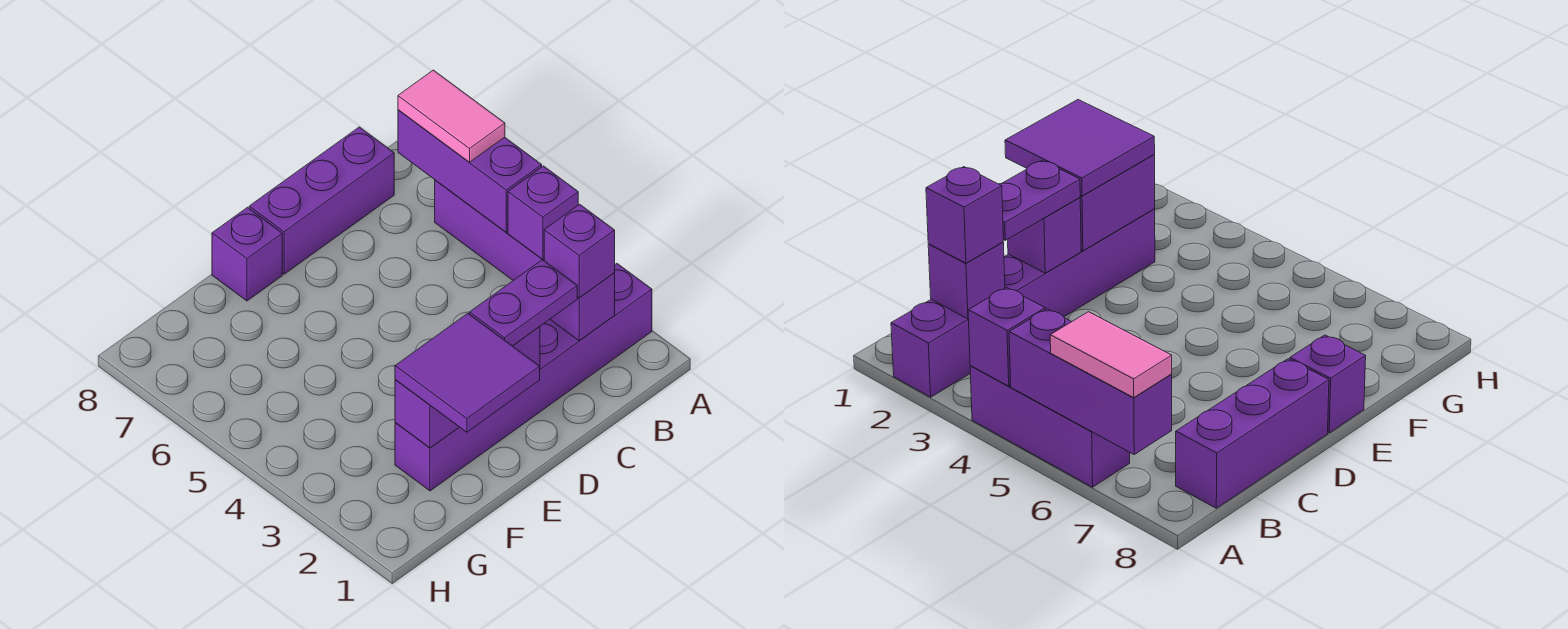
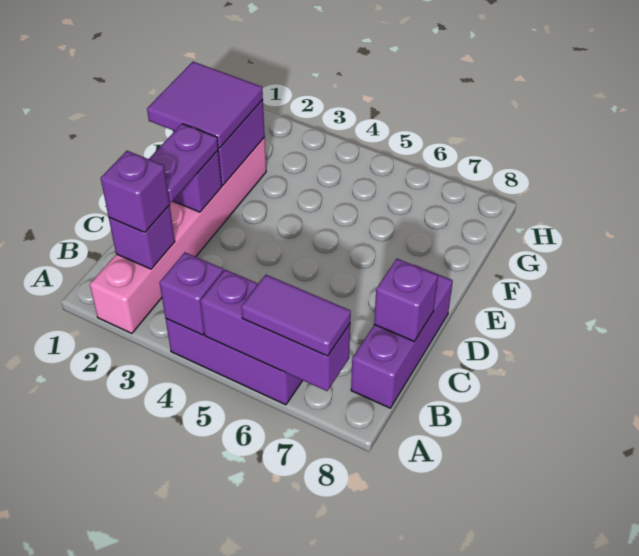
purple 1x6 brick [395,264,652,491] -> pink 1x6 brick [90,137,266,333]
pink 1x2 tile [398,70,505,162] -> purple 1x2 tile [241,275,351,356]
purple 1x1 brick [212,207,282,301] -> purple 1x1 brick moved to [374,259,438,341]

